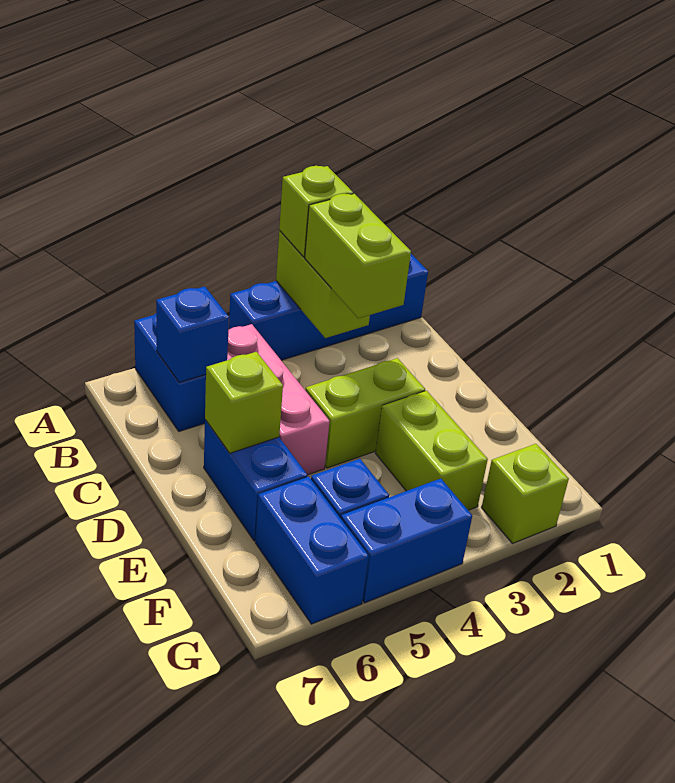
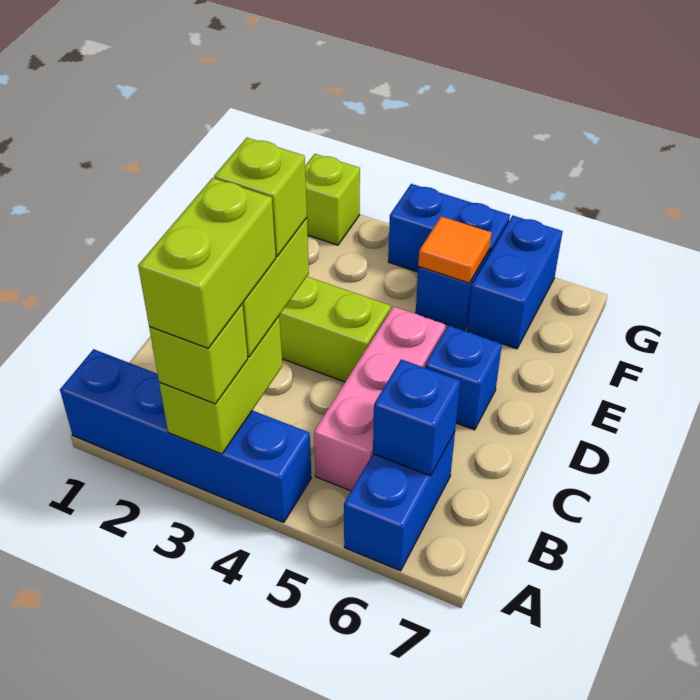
blue 1x2 brick [204,420,307,541] -> blue 1x1 brick [425,325,502,430]
lime 1x1 brick [205,352,283,453] -> lime 1x1 brick moved to [214,138,307,256]
lime 1x2 brick [375,391,488,510] -> lime 1x2 brick moved to [138,178,276,348]
none -> orange 1x1 tile [418,216,492,283]

